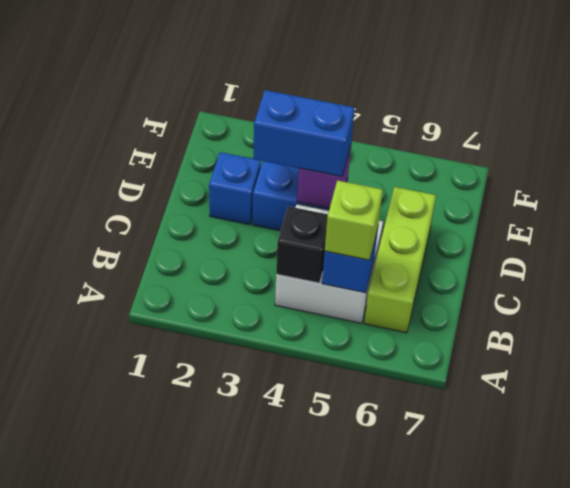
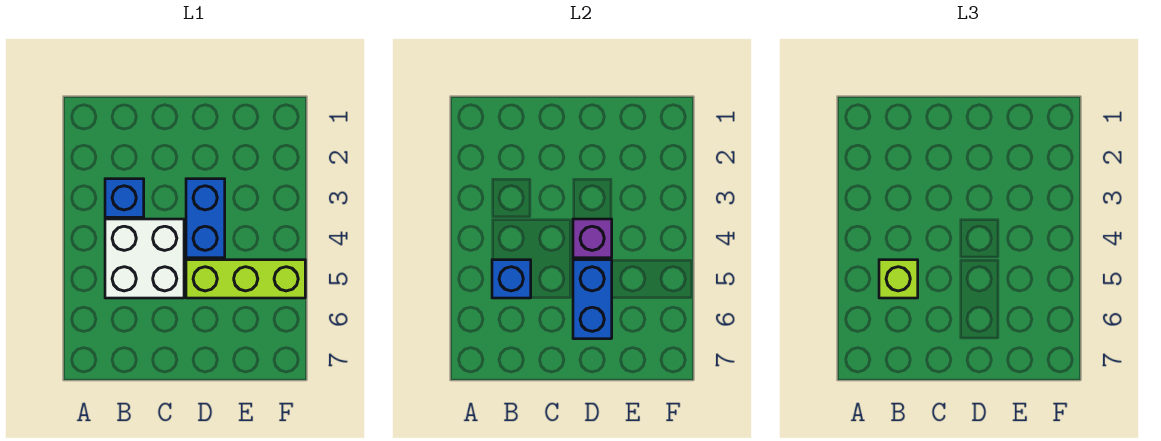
black 1x1 brick [276,206,328,283] -> none
lime 1x3 brick [364,187,436,333] -> lime 1x3 brick moved to [186,260,305,298]
blue 1x1 brick [209,152,261,225] -> blue 1x1 brick moved to [105,179,144,217]
blue 1x2 brick [253,90,354,177] -> blue 1x2 brick moved to [573,260,612,339]

